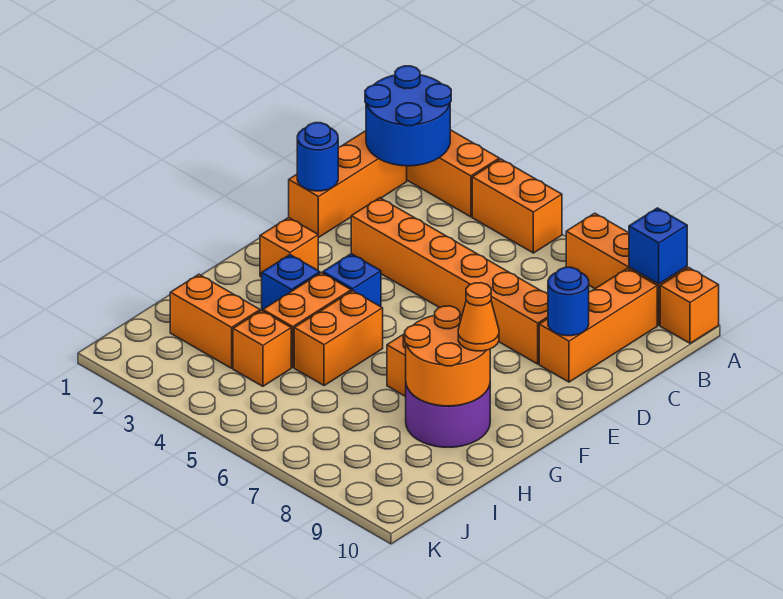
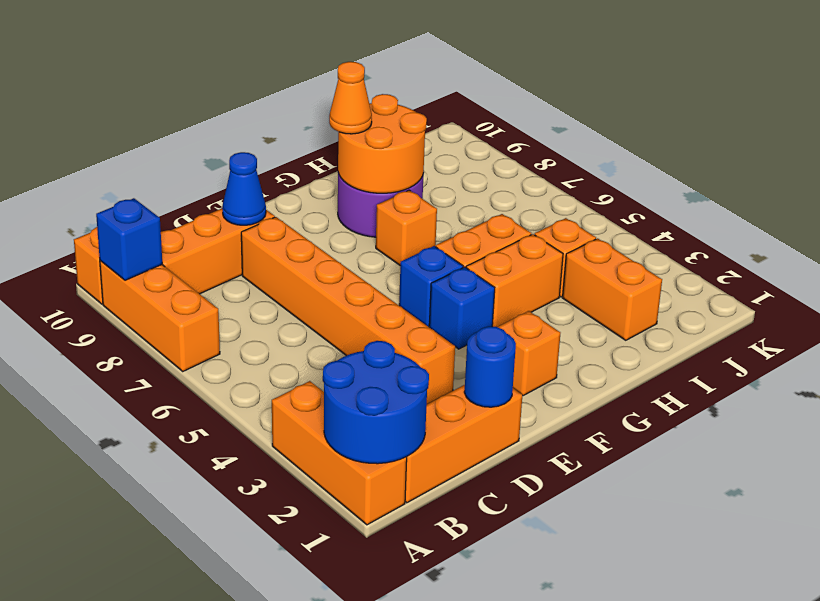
orange 1x2 brick [472,159,562,253] -> none
blue 1x1 round brick [548,267,589,336] -> blue 1x1 cone [222,152,266,225]
blue 1x1 brick [262,255,320,311] -> blue 1x1 brick moved to [399,246,463,327]

